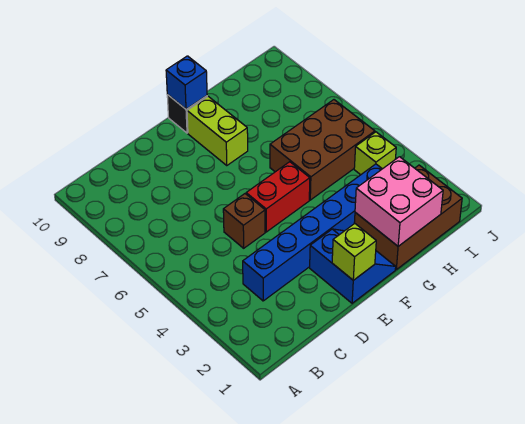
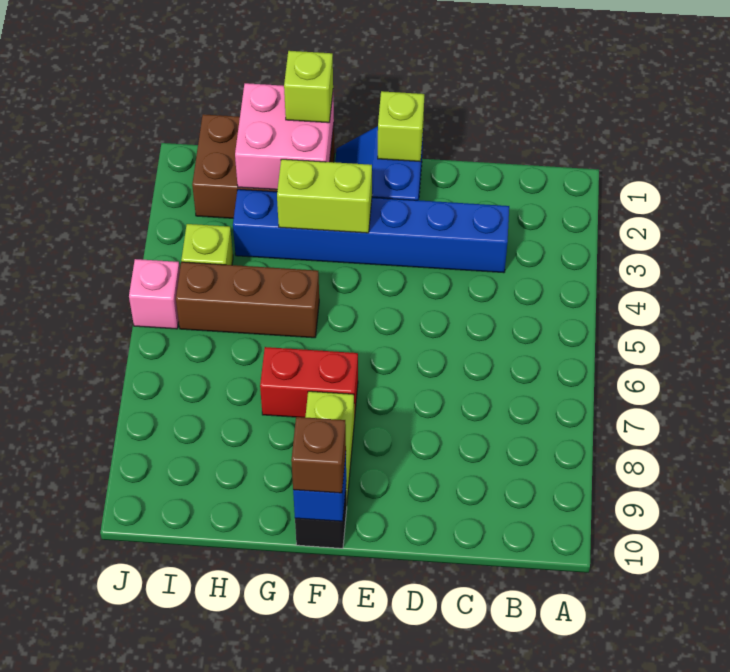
brown 1x1 brick [223,194,265,248] -> brown 1x1 brick moved to [291,417,346,493]
red 1x2 brick [246,162,310,232] -> red 1x2 brick moved to [260,347,358,421]
none -> lime 1x2 brick [277,159,372,233]
none -> lime 1x1 brick [284,51,333,123]
brown 2x3 brick [270,100,375,200] -> brown 1x3 brick [176,262,319,338]
none -> pink 1x1 brick [129,259,180,329]

